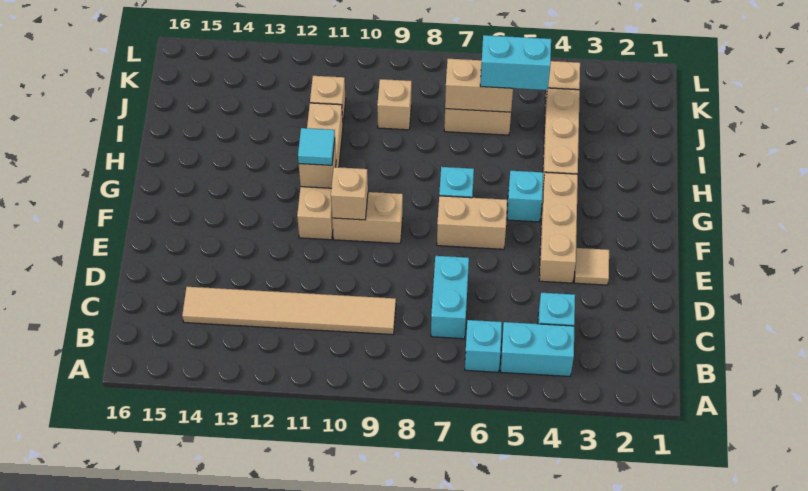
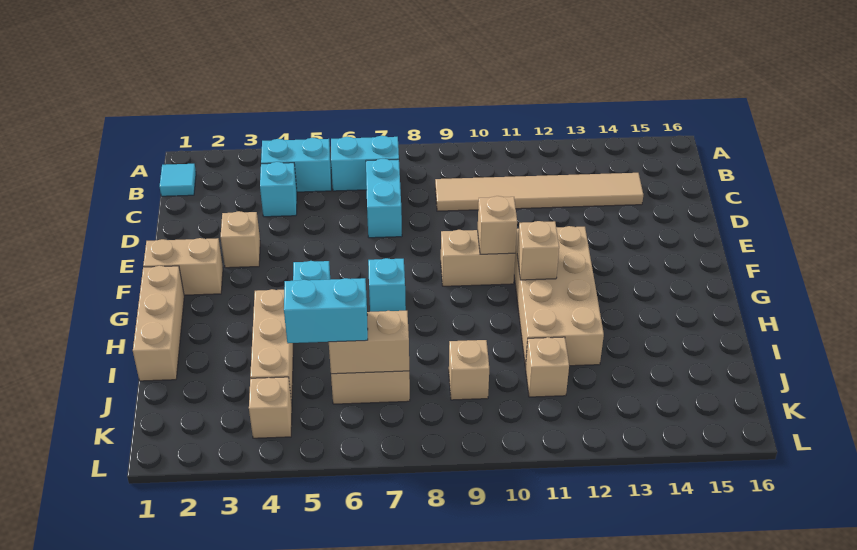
cyan 1x1 brick [465,320,502,372] -> cyan 1x2 brick [331,136,399,191]
tan 1x1 tile [574,248,609,285] -> tan 1x1 brick [221,211,260,268]
tan 1x3 brick [539,172,578,283] -> tan 1x3 brick moved to [133,266,184,381]
tan 1x2 brick [437,196,507,249] -> tan 1x2 brick moved to [143,238,223,295]
tan 1x4 brick [297,103,343,240] -> tan 2x4 brick [514,226,604,367]
cyan 1x1 tile [298,128,335,165] -> cyan 1x1 tile moved to [159,164,196,196]

